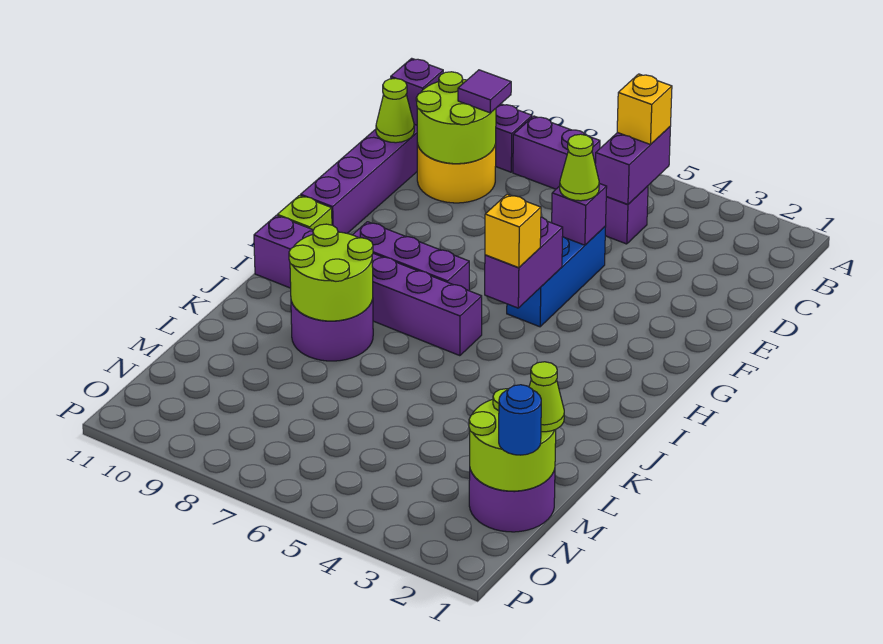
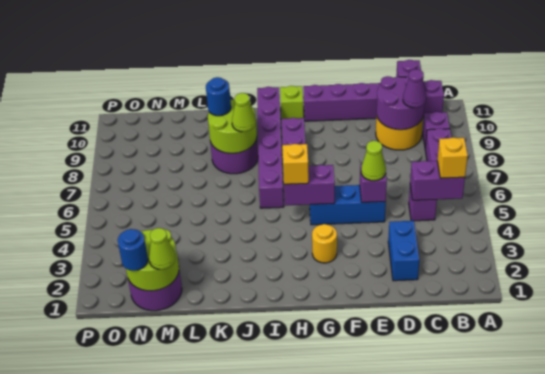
lime 2x2 round brick [416,72,496,164] -> purple 2x2 round brick [377,76,424,130]
purple 1x1 tile [458,70,511,113] -> purple 1x1 cone [403,69,426,108]
none -> blue 1x2 brick [388,221,419,281]
lime 1x1 cone [376,78,414,143] -> lime 1x1 cone moved to [232,93,256,132]
none -> yellow 1x1 round brick [312,224,337,263]
none -> blue 1x1 round brick [206,77,231,116]

